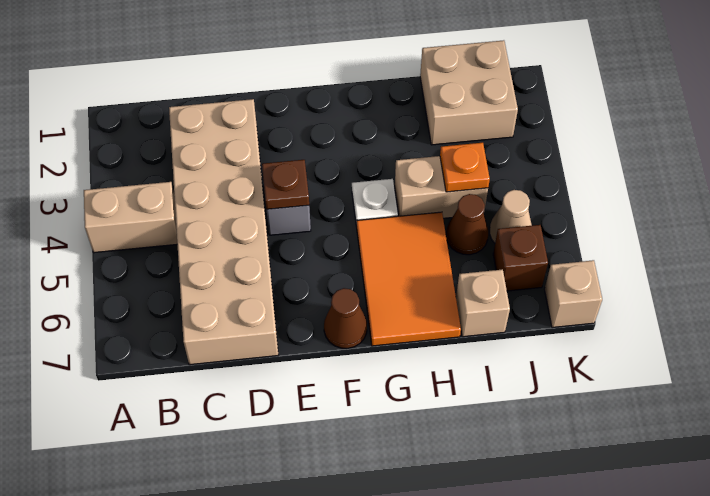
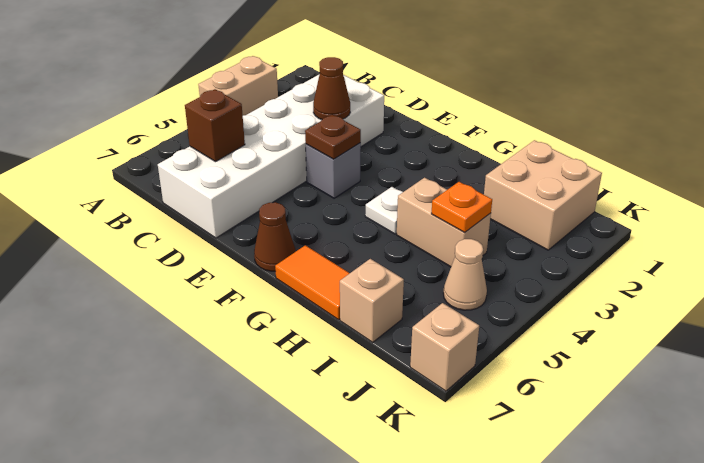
tan 1x2 brick [84,182,177,253] -> tan 1x2 brick turned to [198,56,278,115]
tan 2x6 brick [169,99,278,365] -> white 2x6 brick [158,75,384,238]
orange 2x3 tile [357,212,461,346] -> orange 1x2 tile [275,245,350,320]
brown 1x1 cone [446,194,488,255] -> brown 1x1 cone moved to [313,57,350,120]
brown 1x1 brick [493,225,548,291] -> brown 1x1 brick moved to [185,89,245,162]

